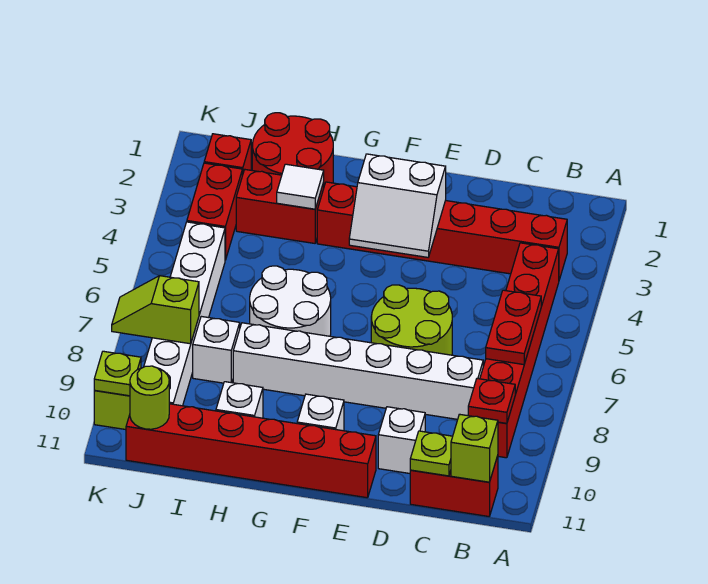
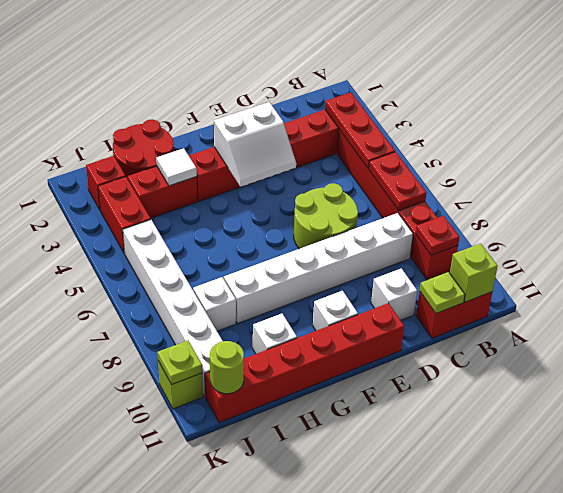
none -> red 1x3 plate [325,92,395,168]
white 2x2 round brick [250,266,331,336] -> none
lime 1x2 slope [112,276,199,344] -> none

